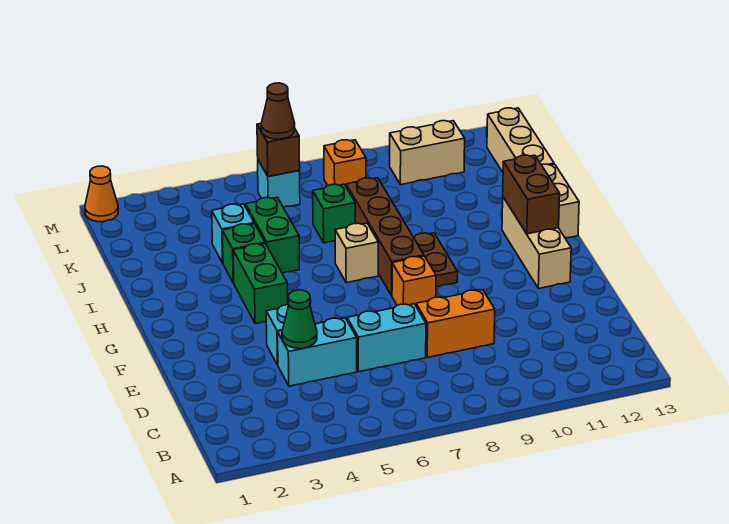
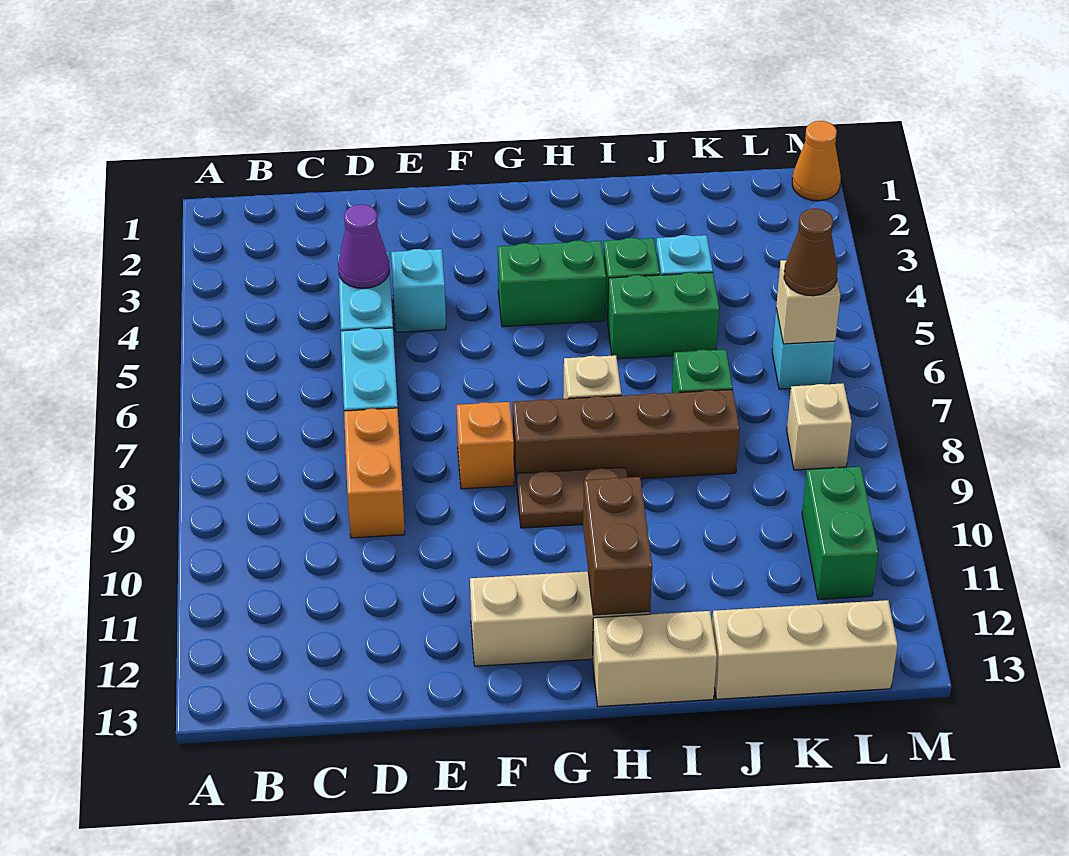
green 1x1 cone [282,290,317,348] -> purple 1x1 cone [338,204,390,288]
brown 1x2 brick [503,155,560,234] -> brown 1x2 brick turned to [583,477,652,615]
brown 1x1 brick [257,123,300,176] -> tan 1x1 brick [776,260,840,344]
orange 1x1 brick [324,140,366,186] -> tan 1x1 brick [787,383,852,470]
tan 1x2 brick [390,121,465,185] -> green 1x2 brick [802,467,879,600]

